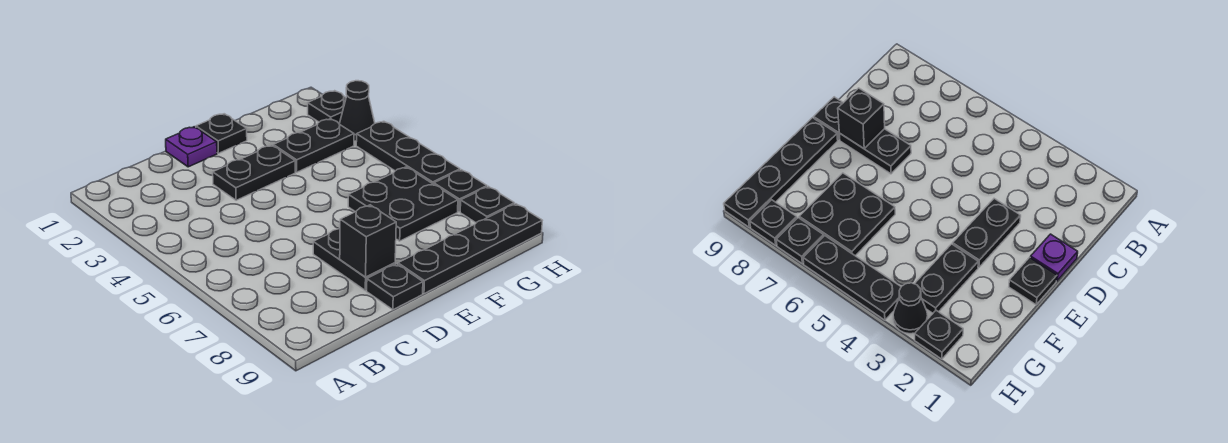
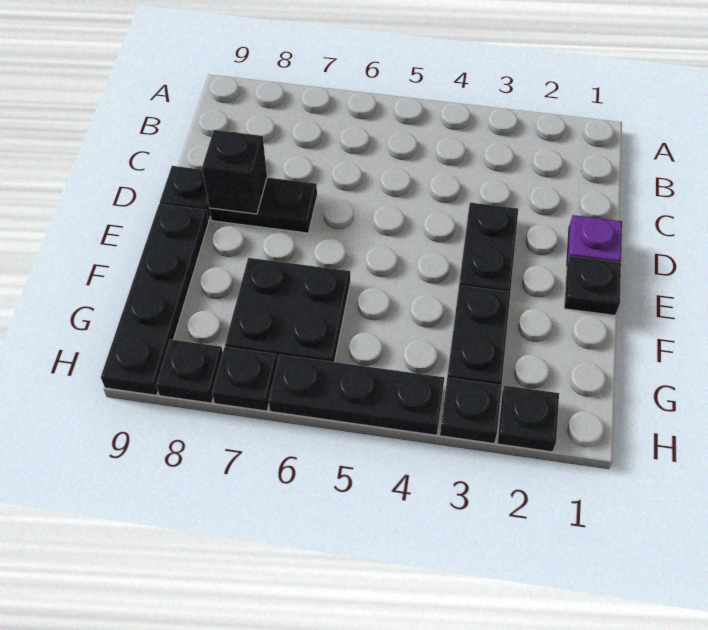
black 1x1 cone [340,81,375,141] -> black 1x1 plate [440,378,502,444]

